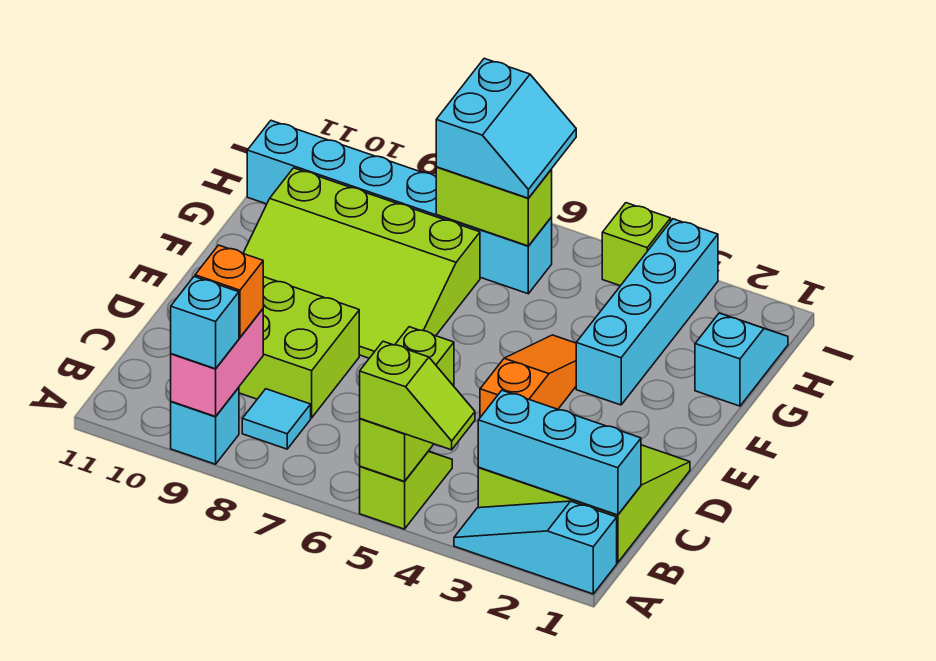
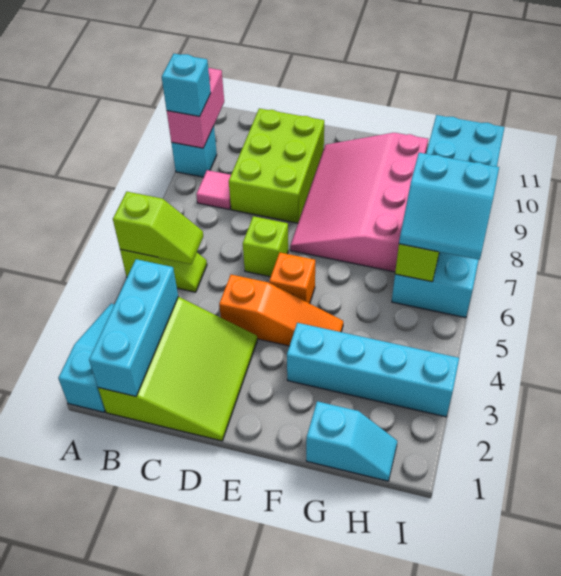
lime 1x2 slope [360,341,475,450] -> none
pink 1x2 brick [171,309,263,417] -> pink 1x2 brick turned to [167,68,224,148]
cyan 1x1 tile [242,389,311,449] -> pink 1x1 tile [196,170,231,209]
orange 1x1 brick [195,245,263,337] -> orange 1x1 brick moved to [269,253,315,304]
lime 3x4 slope [243,168,480,358] -> pink 3x4 slope [290,133,428,272]
cyan 1x6 brick [247,121,552,294] -> cyan 2x6 brick [392,115,505,318]
lime 1x1 brick [602,203,671,286] -> none

